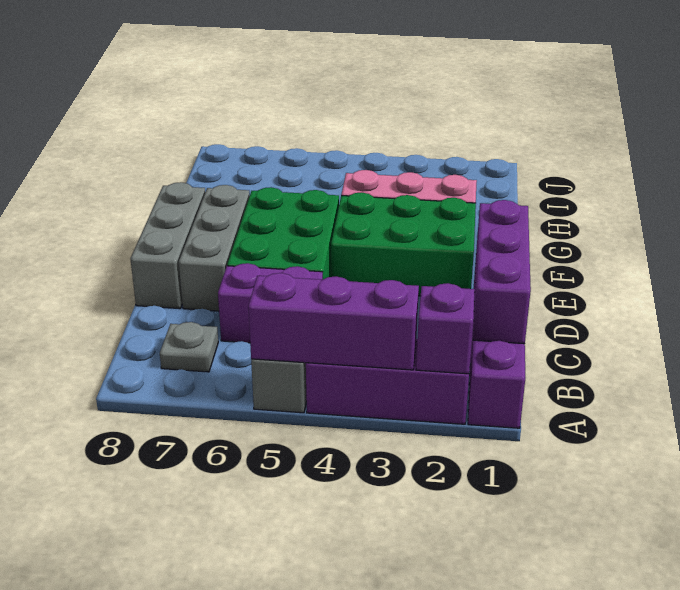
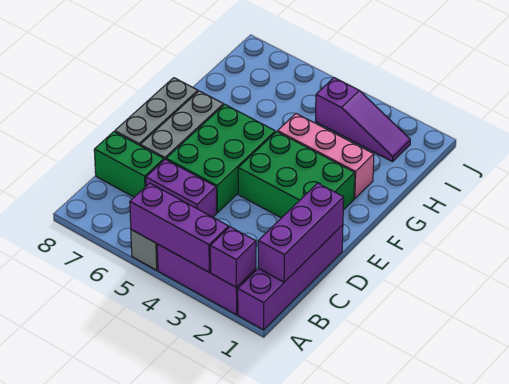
grey 1x1 plate [160,322,218,372] -> none
none -> green 1x2 brick [94,132,164,197]
none -> purple 1x3 slope [316,78,410,162]

